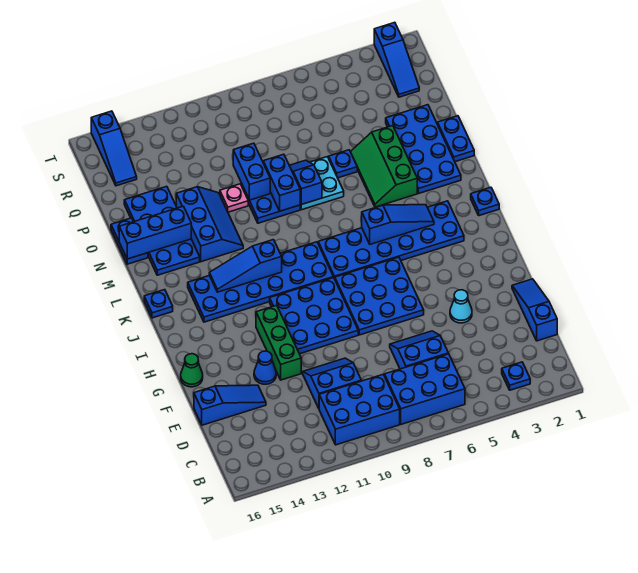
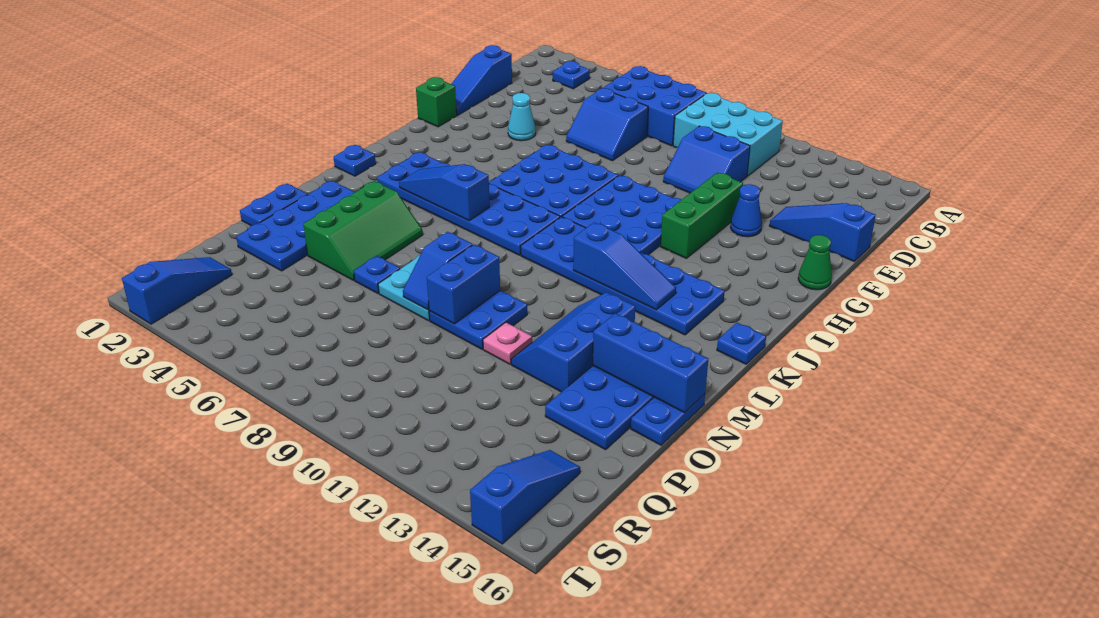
blue 2x3 brick [319,374,400,445] -> cyan 2x3 brick [673,93,783,176]
none -> green 1x1 brick [416,77,457,127]
blue 1x2 brick [233,143,270,200] -> none

